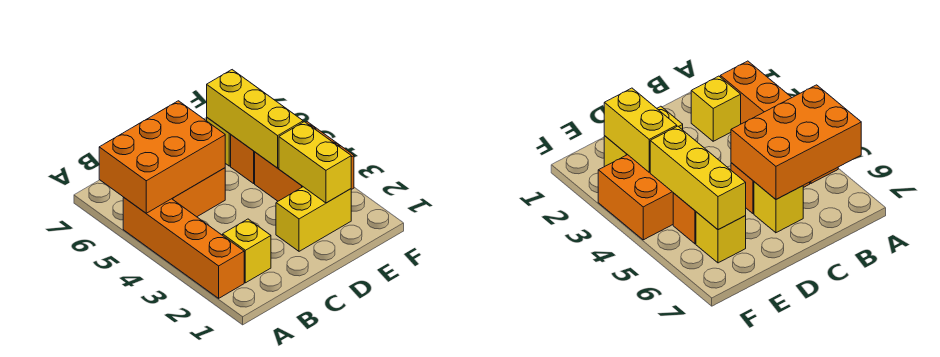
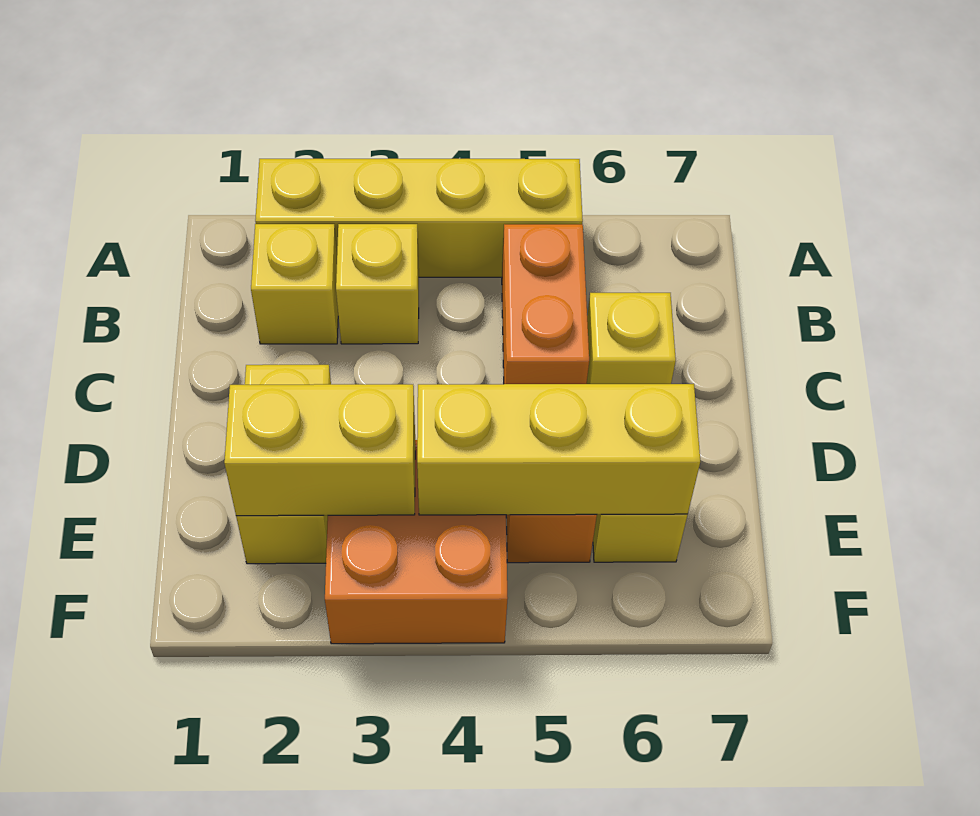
orange 1x4 brick [123,198,244,298] -> yellow 1x4 brick [255,159,583,277]
orange 2x3 brick [99,101,225,213] -> none
none -> yellow 1x1 brick [336,224,419,344]

